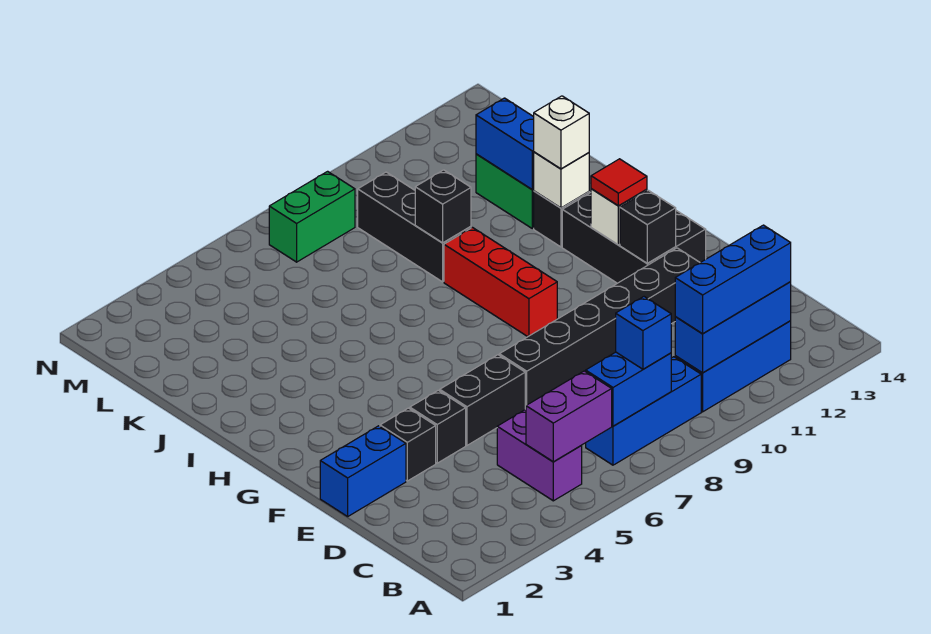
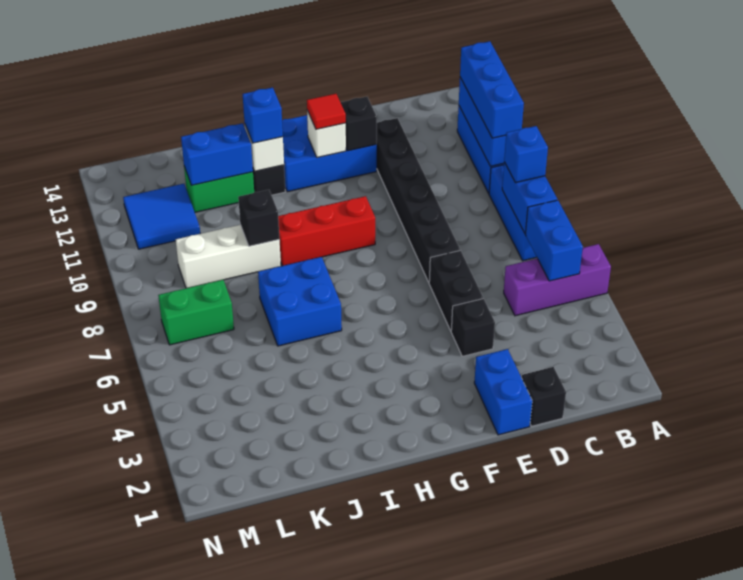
purple 1x2 brick [497,409,582,501] -> purple 1x3 brick [504,244,611,316]
purple 1x2 brick [526,371,612,462] -> blue 1x2 brick [525,200,583,281]
black 1x1 brick [380,408,436,481] -> black 1x1 brick moved to [522,367,566,426]
black 2x3 brick [562,193,706,283] -> blue 2x3 brick [282,115,377,192]
none -> blue 2x2 brick [258,257,342,346]
white 1x1 brick [534,96,589,169] -> blue 1x1 brick [243,88,283,143]
black 1x3 brick [358,172,471,282] -> white 1x3 brick [176,225,281,288]
none -> blue 2x2 tile [123,184,200,249]
green 1x2 brick [269,171,355,262] -> green 1x2 brick turned to [158,280,234,345]

